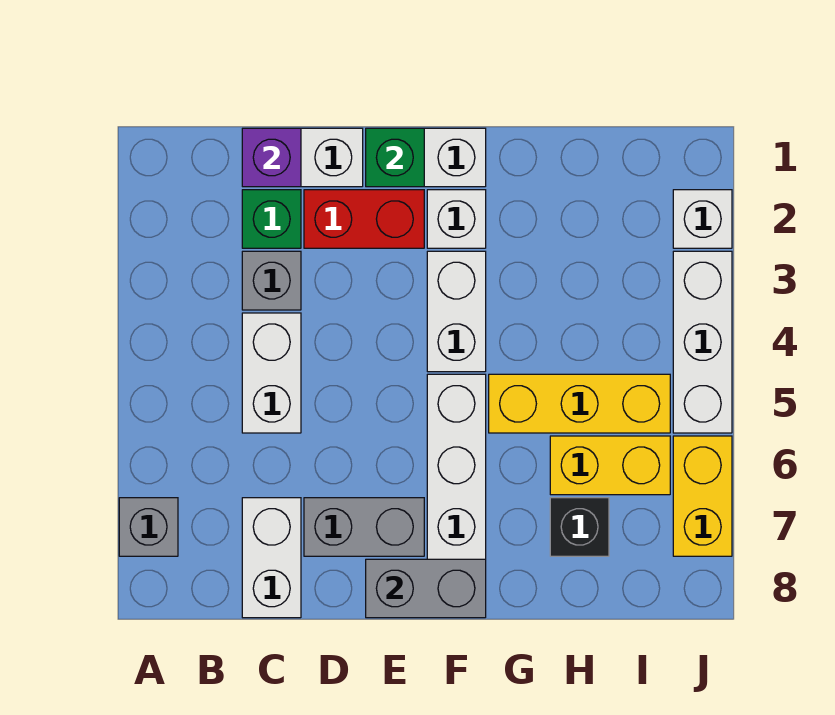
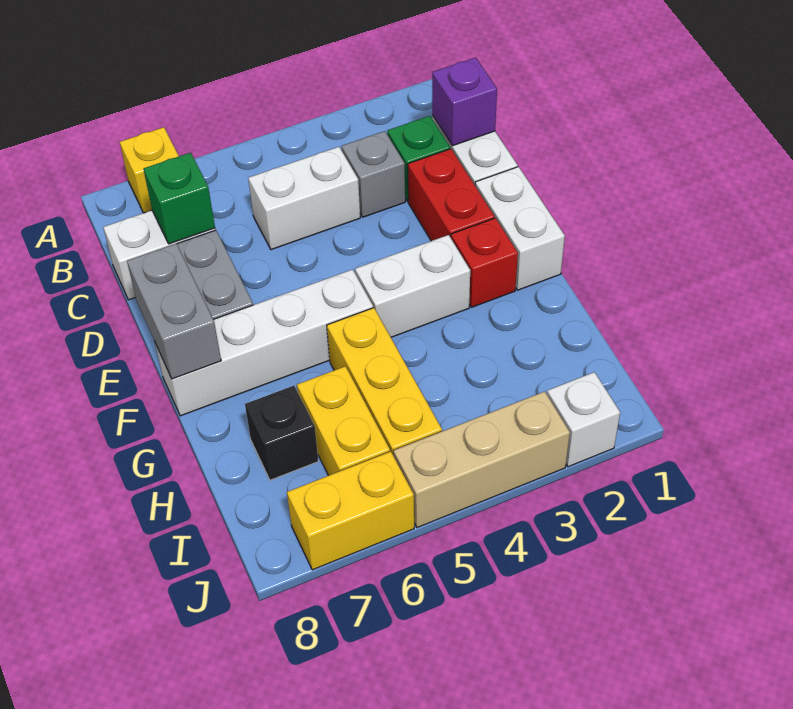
grey 1x1 brick [119,498,178,556] -> yellow 1x1 brick [120,127,179,213]
green 1x1 brick [366,128,424,187] -> green 1x1 brick moved to [144,153,215,244]
white 1x1 brick [427,190,486,248] -> red 1x1 brick [451,218,518,307]
white 1x3 brick [673,251,732,433] -> tan 1x3 brick [394,391,570,528]

